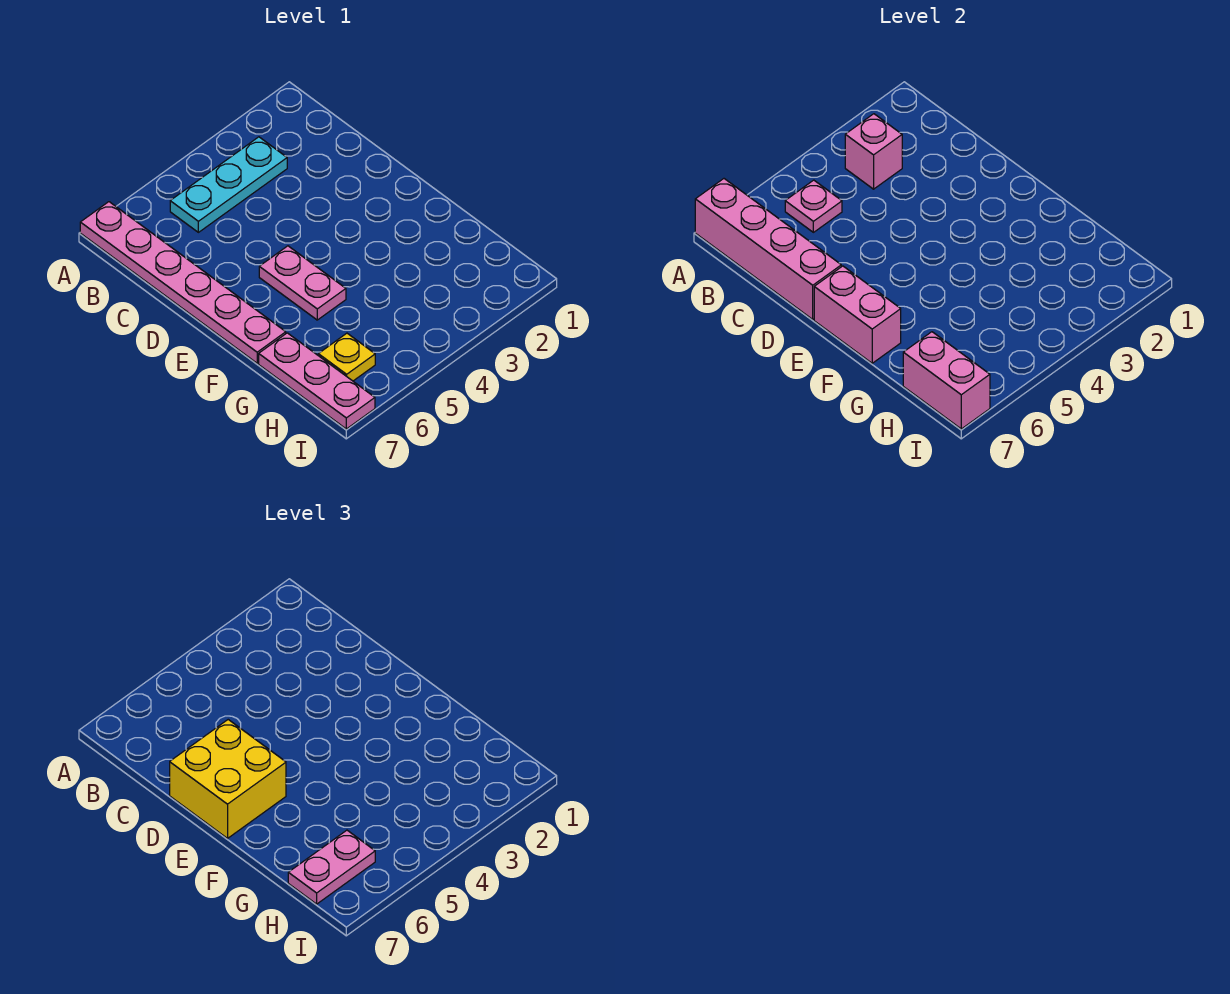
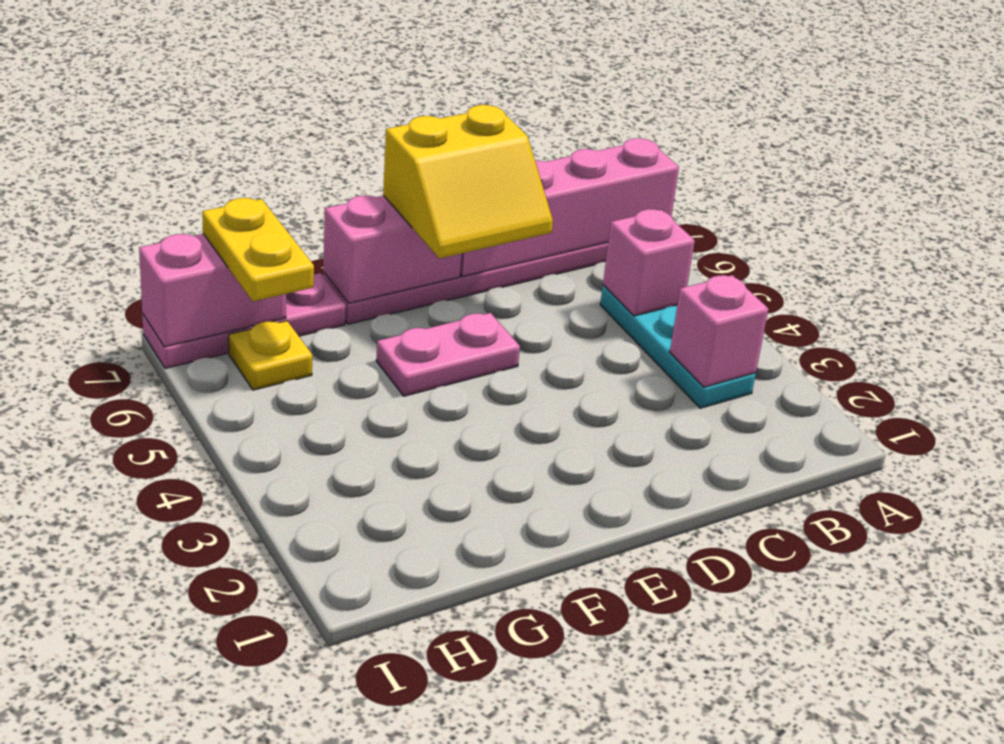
pink 1x1 plate [785,180,842,232] -> pink 1x1 brick [603,209,695,316]
yellow 2x2 brick [170,720,286,838] -> yellow 2x2 slope [383,105,553,259]
pink 1x2 plate [288,830,375,904] -> yellow 1x2 plate [202,198,314,301]

